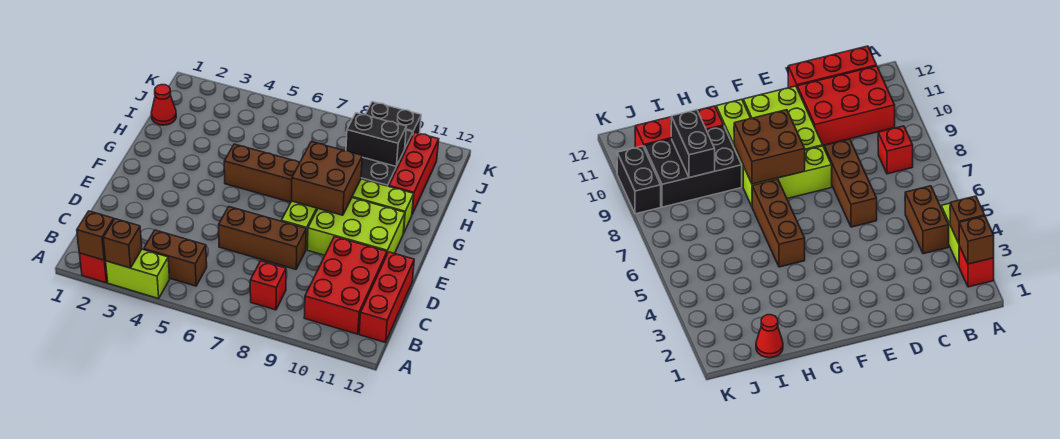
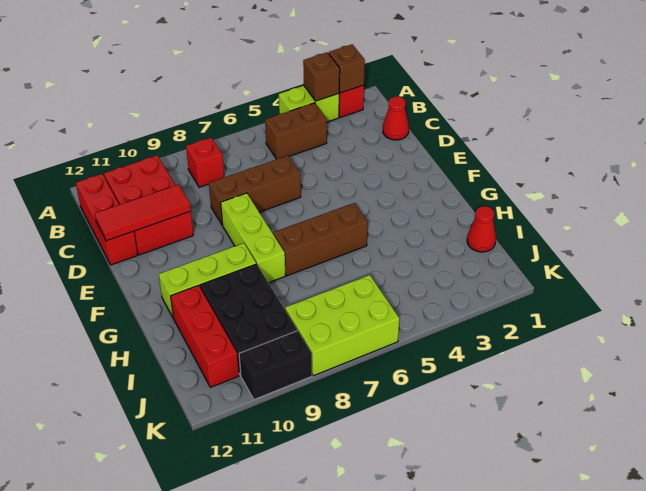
none -> red 1x1 cone [383,96,409,140]
none -> red 1x3 tile [95,185,191,241]
lime 2x3 brick [307,198,405,255] -> lime 2x3 brick moved to [285,275,399,376]
brown 2x2 brick [292,142,362,215] -> none
black 1x2 brick [346,113,406,166] -> none

